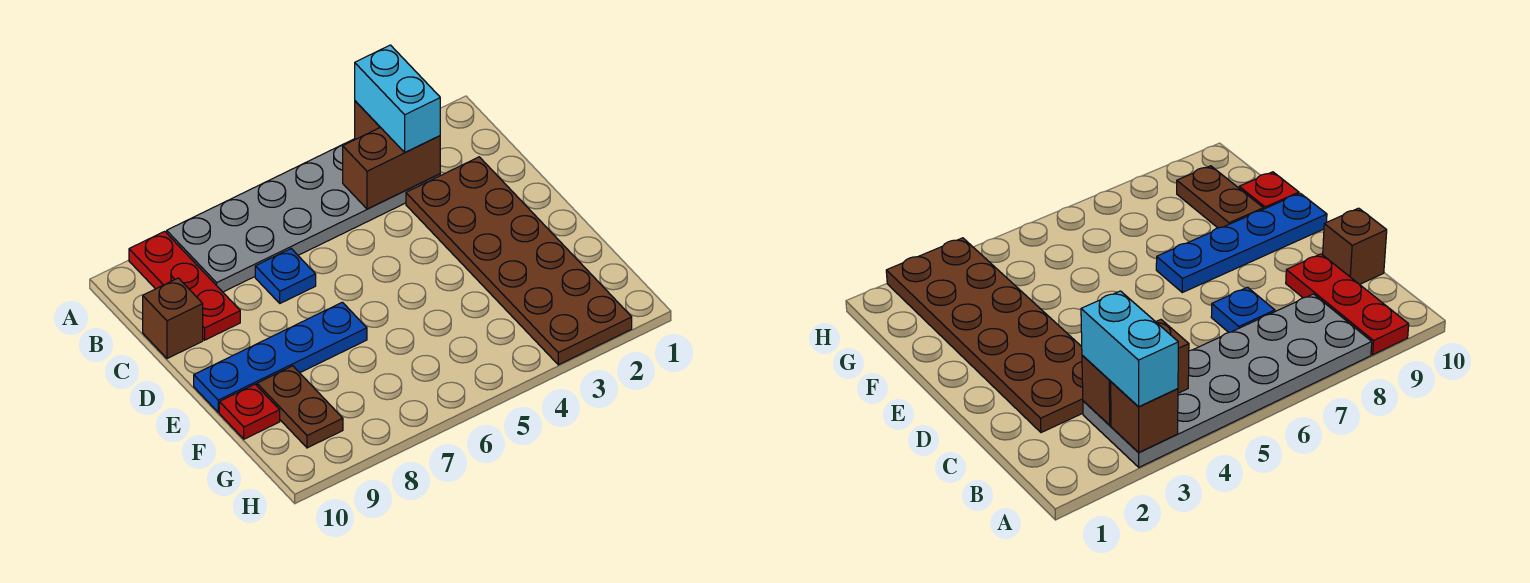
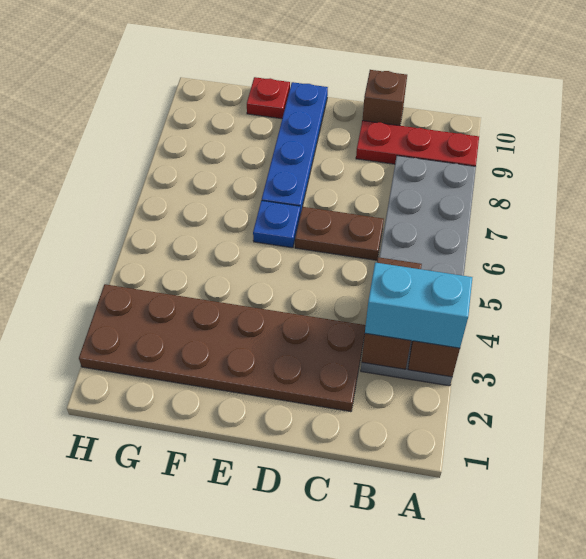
blue 1x1 plate [255,249,316,303] -> blue 1x1 plate moved to [253,201,300,248]
brown 1x2 plate [257,366,343,448] -> brown 1x2 plate moved to [295,207,384,260]

